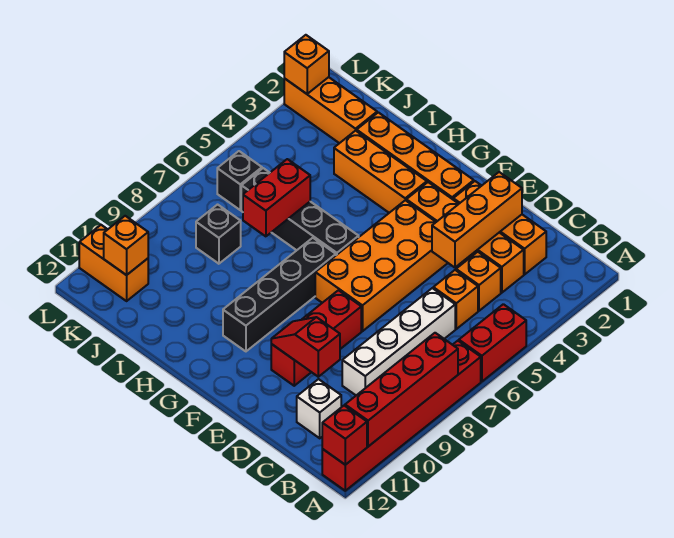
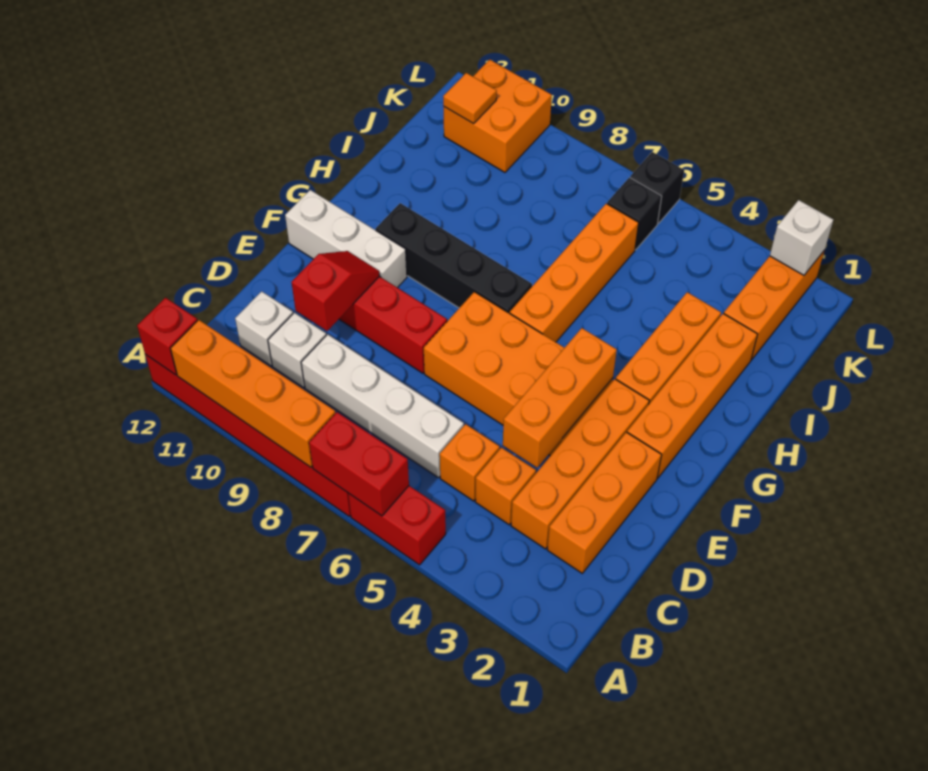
red 1x4 brick [345,333,458,446] -> orange 1x4 brick [171,320,335,467]
none -> white 1x1 brick [268,313,326,387]
orange 1x3 brick [432,172,522,268] -> orange 1x3 brick turned to [503,328,617,468]
none -> white 1x3 brick [285,190,407,288]
black 1x4 brick [241,168,359,255] -> orange 1x4 brick [510,204,639,342]
red 1x2 brick [243,159,310,236] -> red 1x2 brick moved to [309,412,409,516]
black 1x1 brick [196,205,241,264] -> black 1x1 brick moved to [630,152,684,223]
orange 1x2 brick [79,225,148,301] -> orange 2x2 brick [444,60,552,172]
orange 1x1 brick [104,216,148,275] -> orange 1x1 tile [443,73,497,124]
orange 1x1 brick [284,35,329,94] -> white 1x1 brick [770,200,833,275]

